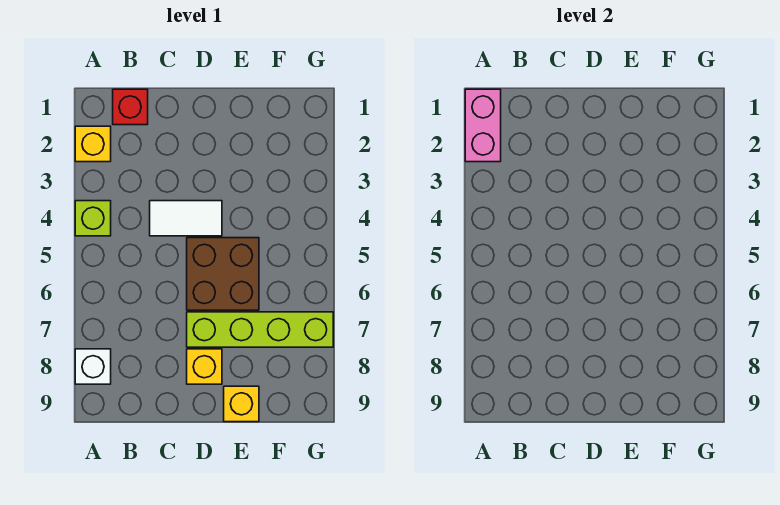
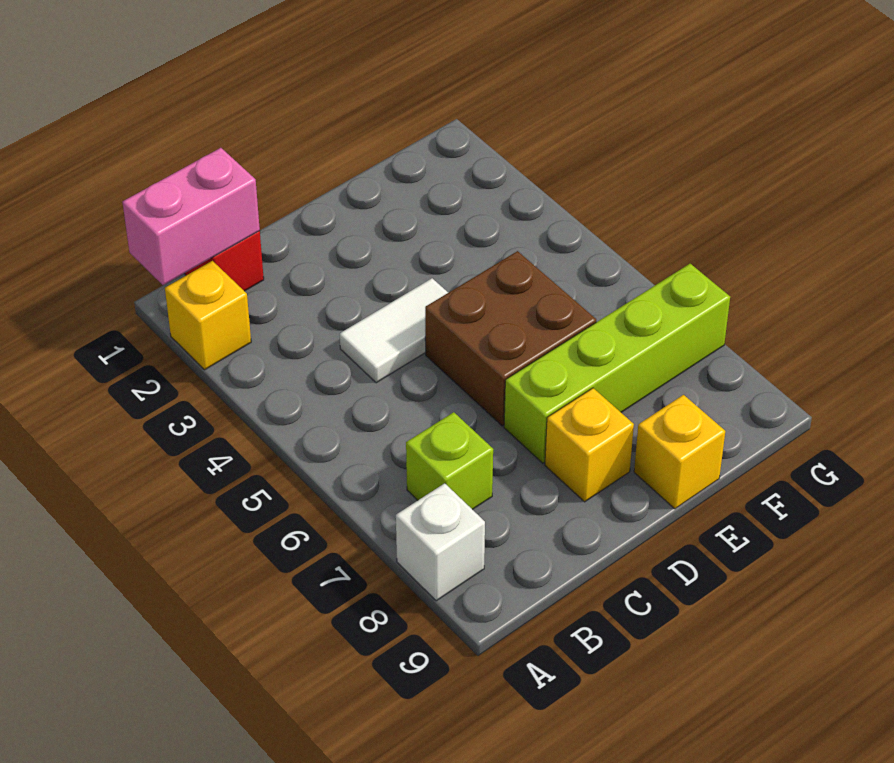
pink 1x2 brick [465,89,501,162] -> pink 1x2 brick turned to [123,148,260,285]
lime 1x1 brick [75,201,111,236] -> lime 1x1 brick moved to [406,412,493,510]

